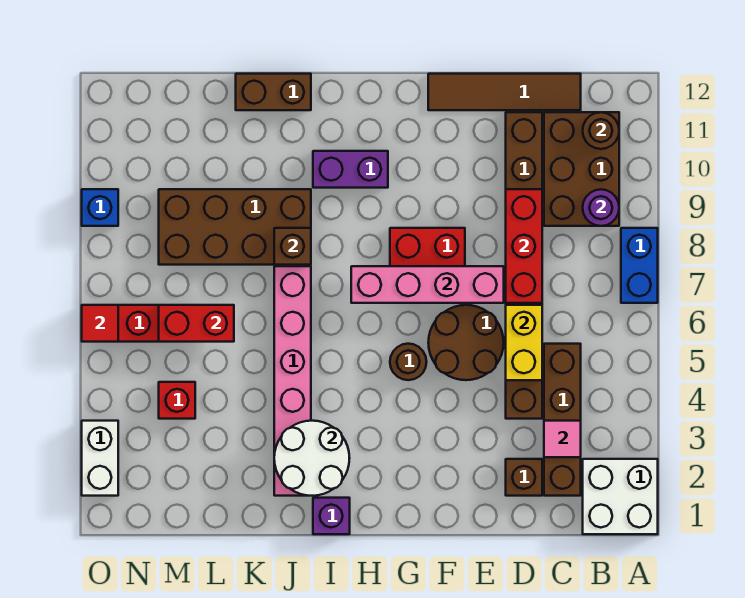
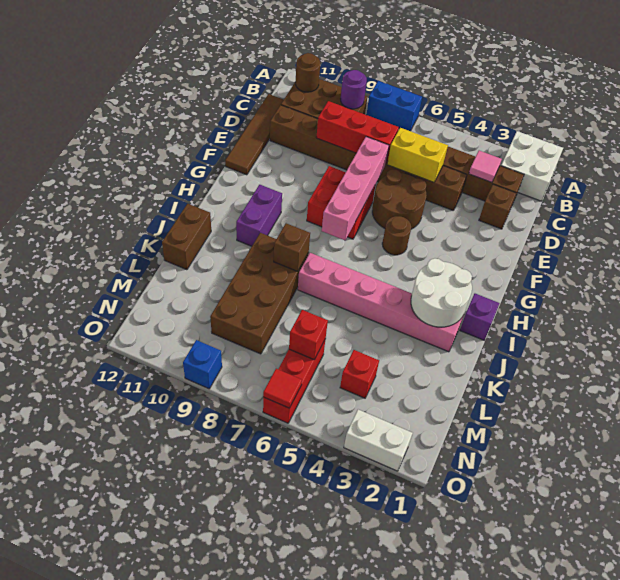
red 1x2 brick [159,305,234,342] -> red 1x1 brick [289,310,328,360]

